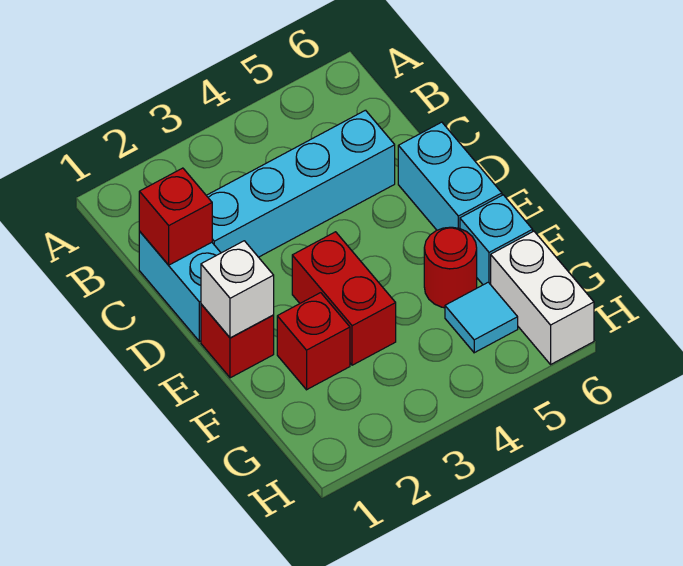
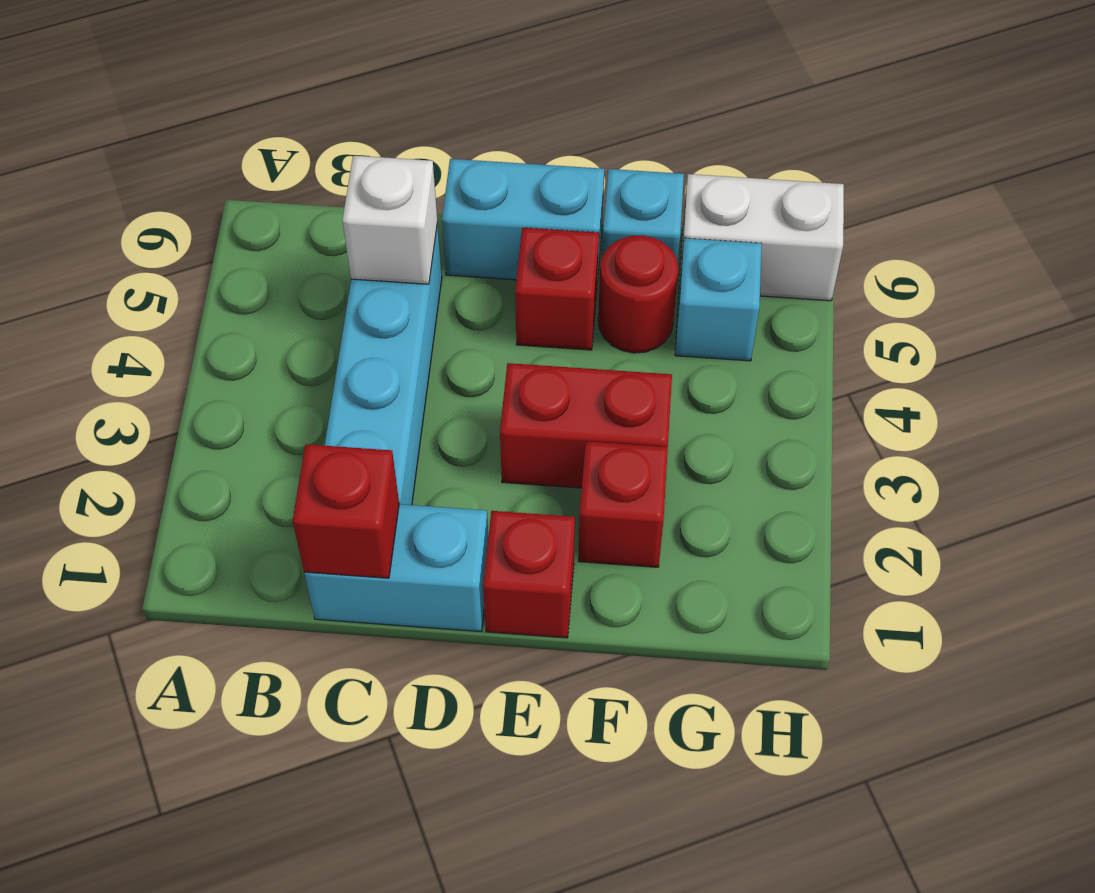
white 1x1 brick [201,241,274,338] -> white 1x1 brick moved to [342,156,437,284]
none -> red 1x1 brick [515,228,599,350]
cyan 1x1 tile [445,282,518,353] -> cyan 1x1 brick [675,238,762,361]

